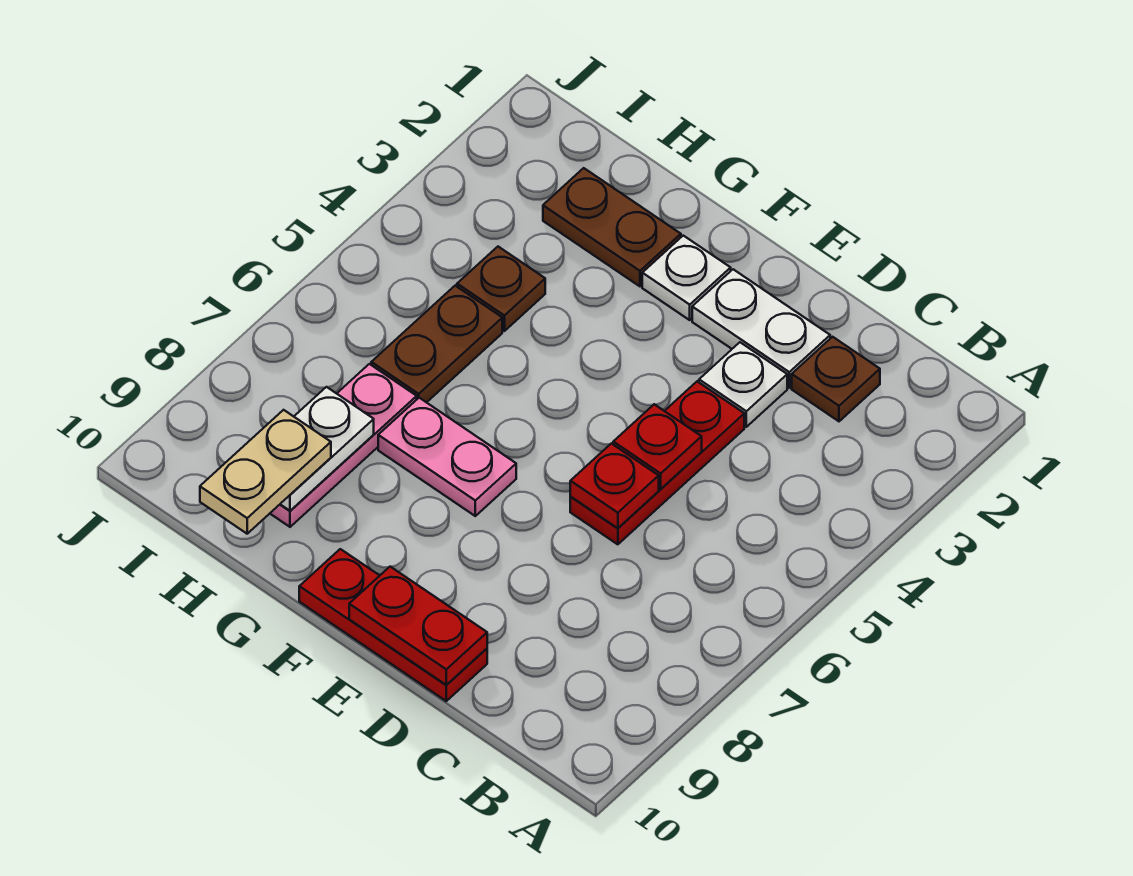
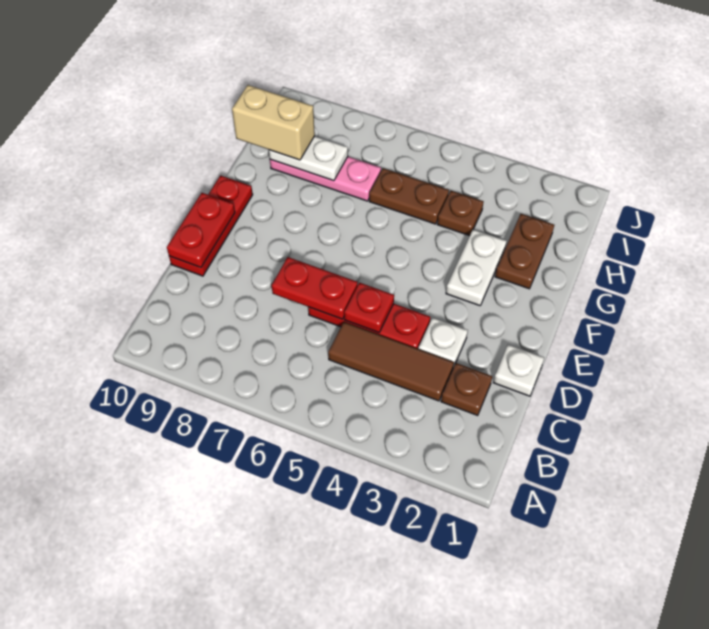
none -> brown 1x3 tile [328,322,454,401]
white 1x2 plate [692,269,830,388] -> white 1x2 plate moved to [446,229,507,306]
red 1x1 plate [570,443,659,528] -> red 1x2 plate [272,257,358,319]
white 1x1 plate [642,236,731,320] -> white 1x1 plate moved to [493,345,544,396]
pink 1x2 plate [378,398,516,516] -> none
tan 1x2 plate [200,410,331,534] -> tan 1x2 brick [232,85,315,160]

